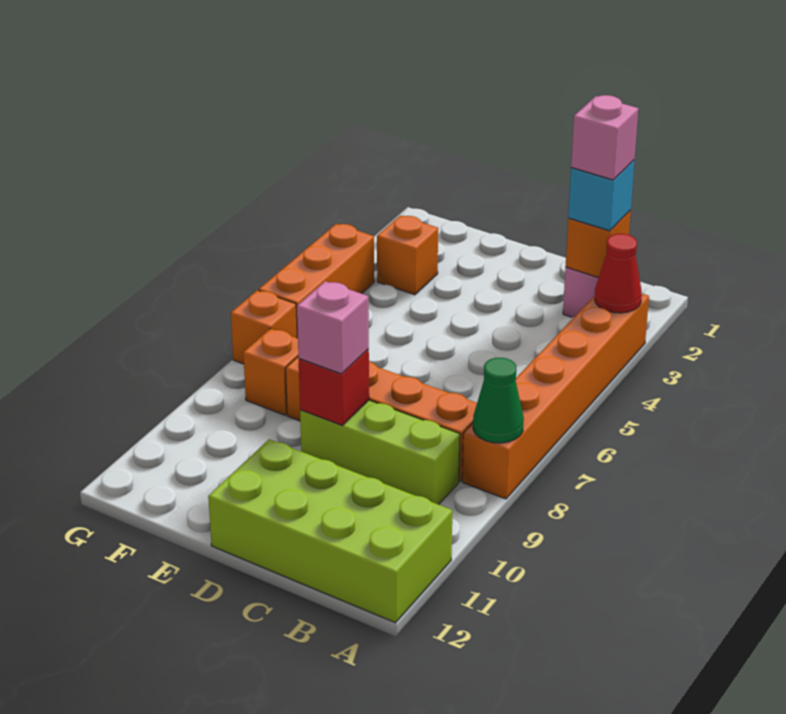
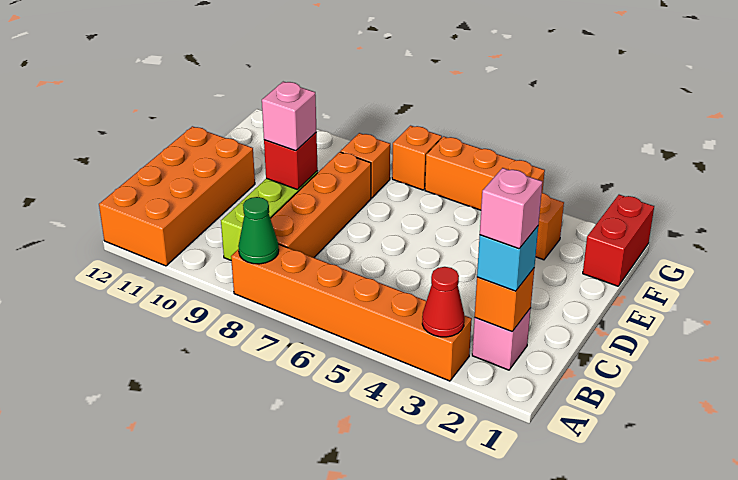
lime 2x4 brick [208,439,452,623] -> orange 2x4 brick [99,126,255,266]
none -> red 1x2 brick [583,195,654,286]

